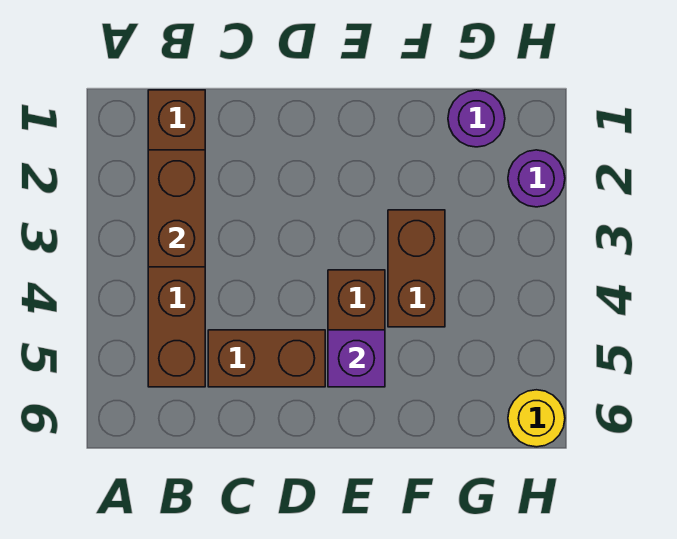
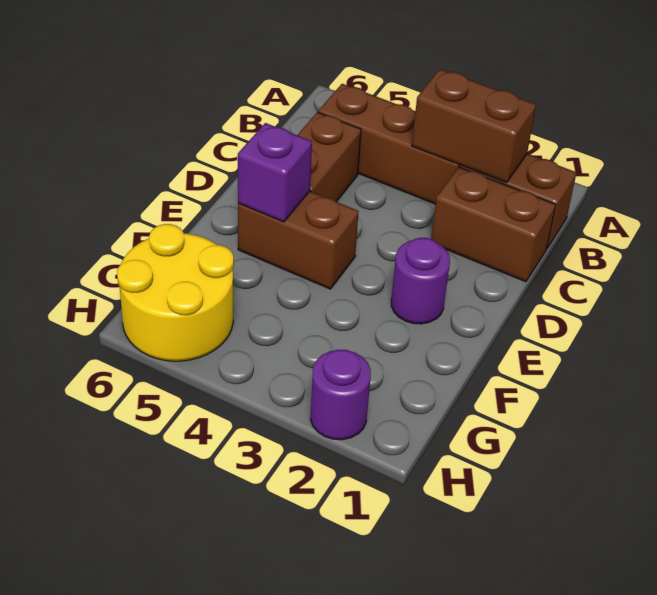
brown 1x2 brick [388,210,445,327] -> brown 1x2 brick moved to [431,167,556,282]
purple 1x1 round brick [448,90,505,147] -> purple 1x1 round brick moved to [391,238,450,324]
yellow 1x1 round brick [508,390,565,447] -> yellow 2x2 round brick [117,224,234,361]

